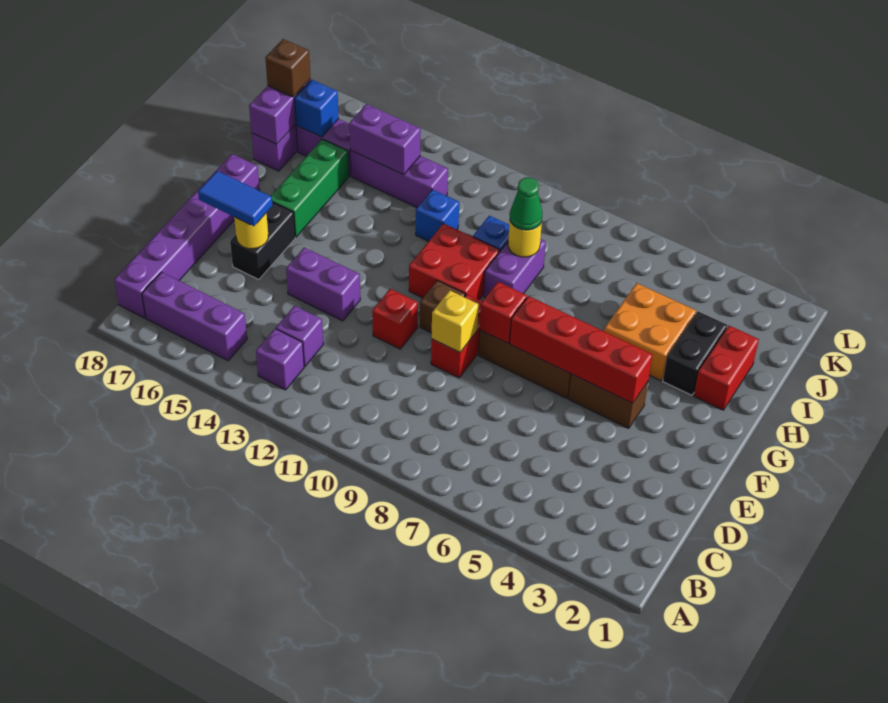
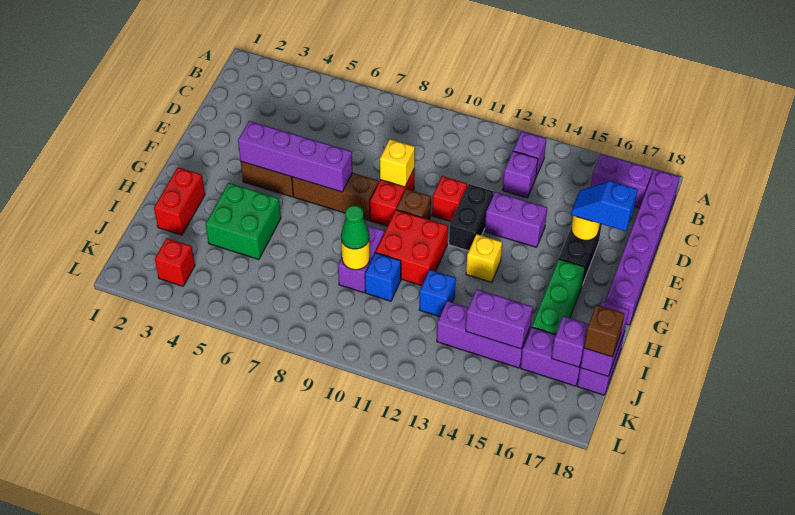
purple 1x3 brick [142,272,247,361] -> purple 1x2 brick [591,154,653,208]
blue 1x2 tile [198,171,273,226] -> blue 1x2 slope [571,181,638,231]
red 1x4 brick [510,296,653,403] -> purple 1x4 brick [238,121,352,192]
red 1x1 brick [480,282,527,343] -> red 1x1 brick moved to [155,238,195,286]
none -> yellow 1x1 brick [466,234,502,282]
black 1x2 brick [663,311,727,395] -> black 1x2 brick moved to [449,184,494,251]
orange 2x2 brick [604,283,696,381] -> green 2x2 brick [206,183,281,259]
blue 1x1 brick [295,80,339,137] -> purple 1x1 brick [551,316,589,367]

